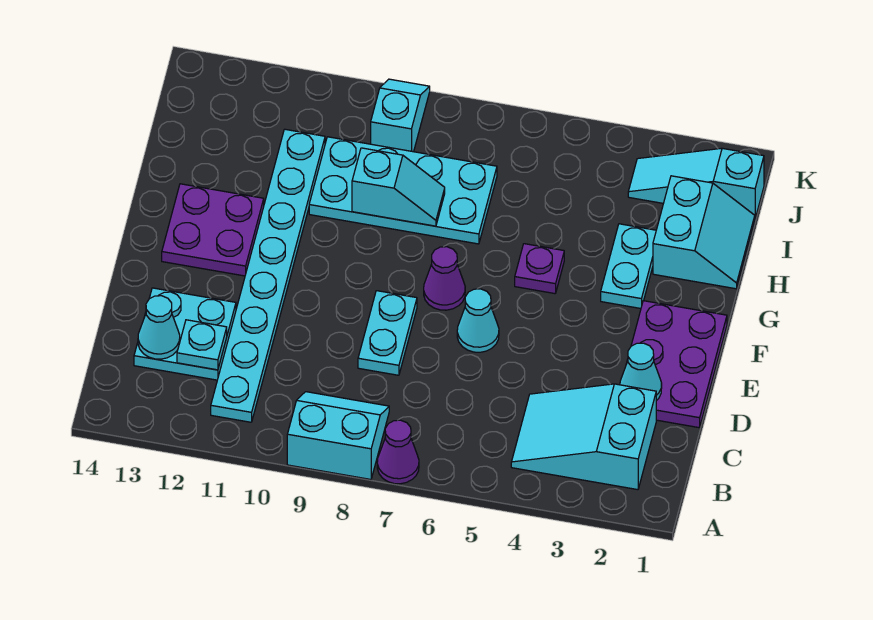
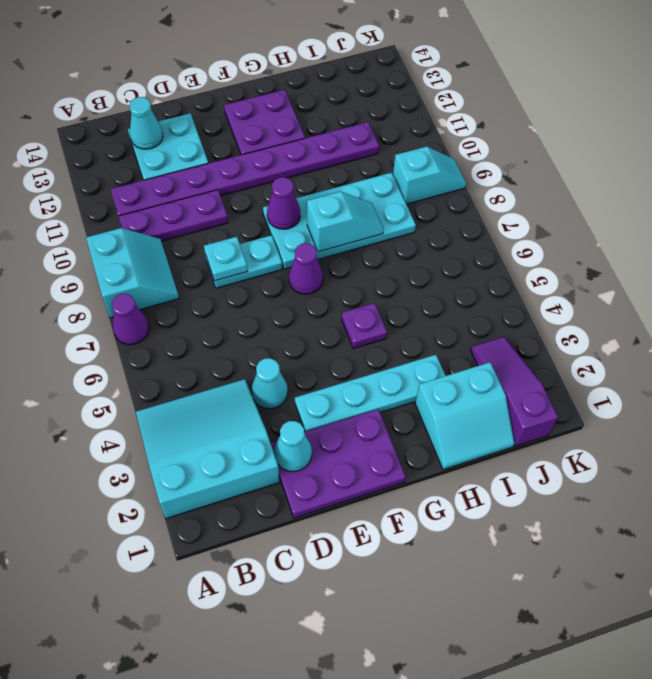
cyan 2x3 slope [511,384,656,490] -> cyan 3x3 slope [136,379,279,518]
none -> purple 1x3 plate [118,190,228,241]
cyan 1x8 plate [211,129,325,422] -> purple 1x8 plate [110,122,379,216]
cyan 1x1 plate [177,320,227,370] -> cyan 1x1 plate moved to [204,237,248,281]
cyan 1x1 cone [457,289,499,352] -> cyan 1x1 cone moved to [251,358,288,409]
none -> purple 1x1 cone [267,177,300,229]
cyan 1x2 plate [601,224,656,308] -> cyan 1x4 plate [295,355,445,432]
cyan 2x4 plate [309,137,497,244] -> cyan 2x4 plate turned to [263,173,416,269]
cyan 1x2 slope [352,148,445,226] -> cyan 1x2 slope turned to [307,192,383,252]
cyan 1x3 slope [628,148,764,218] -> purple 1x3 slope [471,337,558,446]

